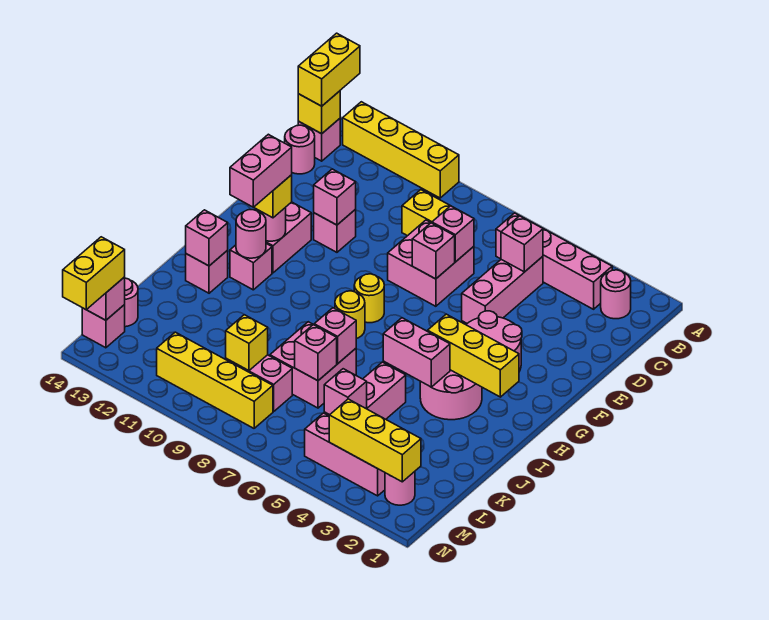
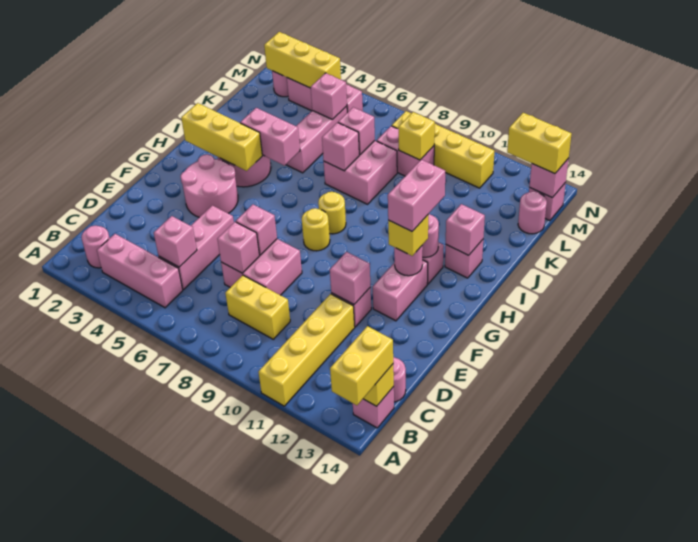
yellow 1x4 brick [343,102,459,198] -> yellow 1x4 brick turned to [259,294,355,406]
pink 1x4 brick [496,213,612,309] -> pink 1x3 brick [97,234,183,308]
yellow 1x2 brick [63,237,125,310] -> yellow 1x2 brick turned to [507,113,571,174]

